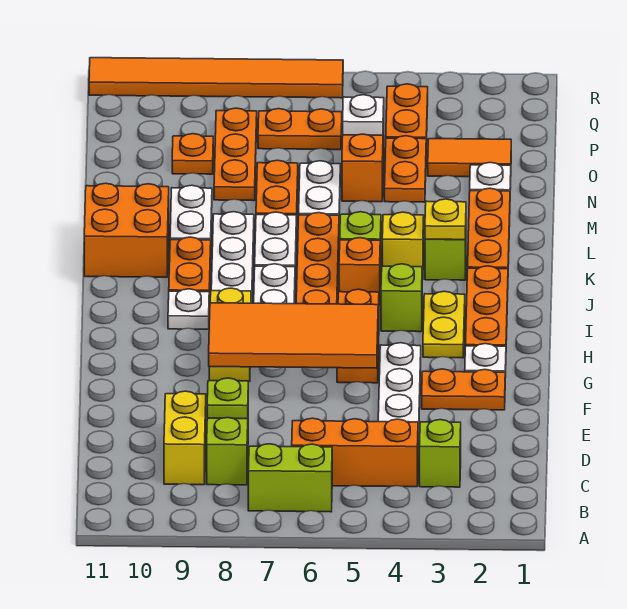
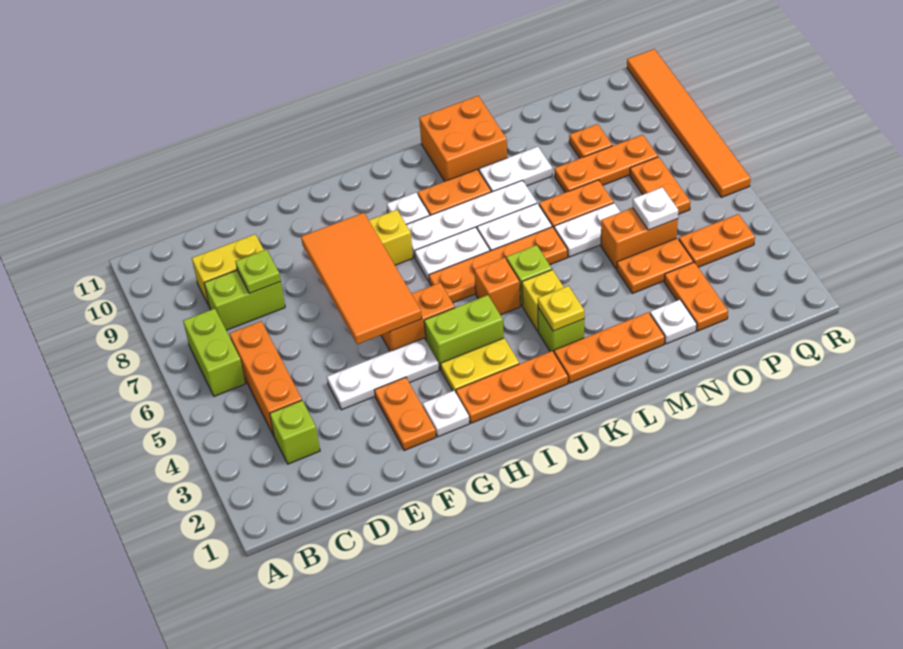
lime 1x1 brick [381,264,422,332] -> lime 1x2 brick [424,295,504,370]
orange 1x2 tile [428,139,511,177] -> orange 1x2 plate [664,262,728,331]

